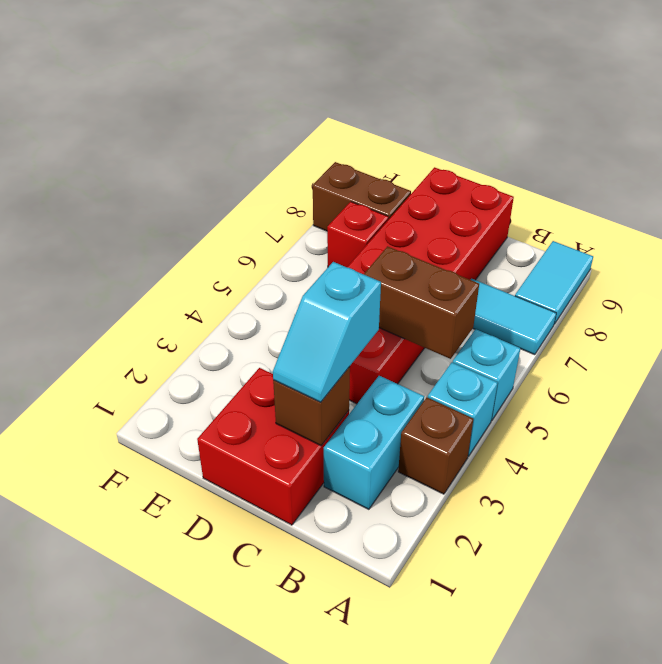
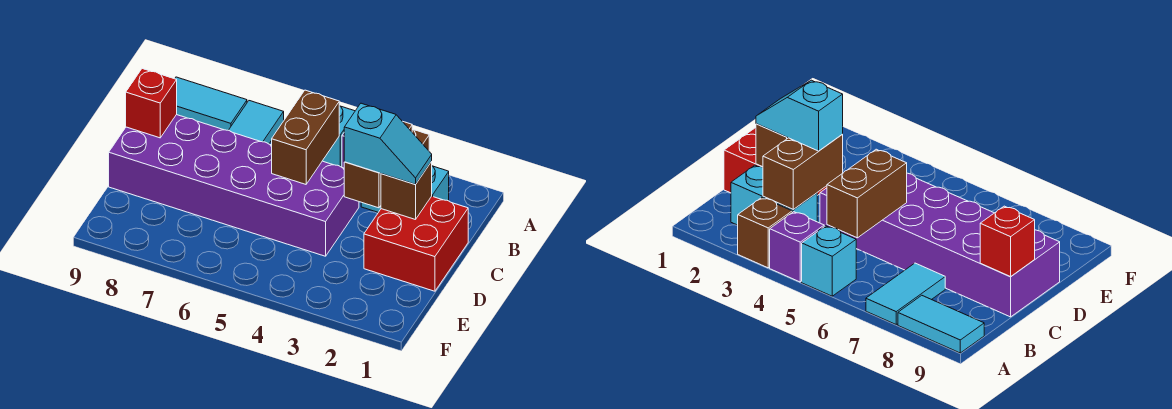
cyan 1x1 brick [428,362,498,456] -> purple 1x1 brick [770,212,824,282]
red 2x6 brick [347,167,514,404] -> purple 2x6 brick [109,115,359,256]
red 1x1 brick [327,202,389,267] -> red 1x1 brick moved to [126,69,177,138]
brown 1x2 brick [313,162,411,231] -> brown 1x2 brick moved to [344,121,412,208]

